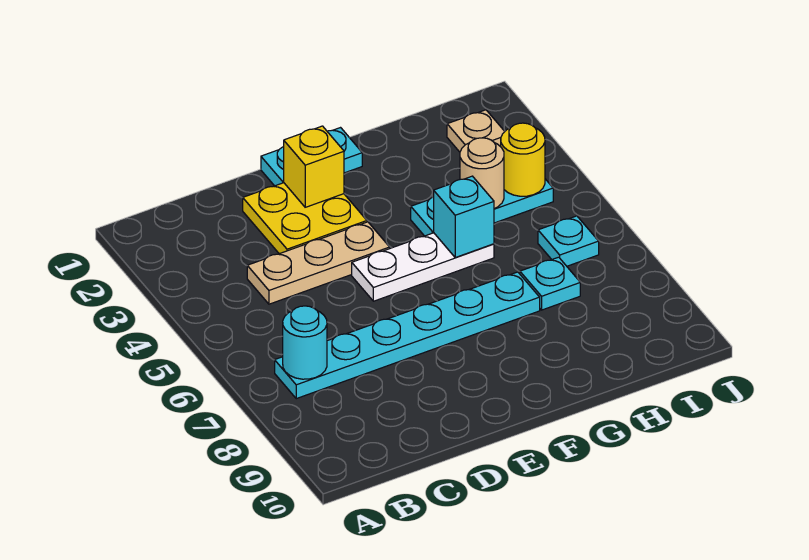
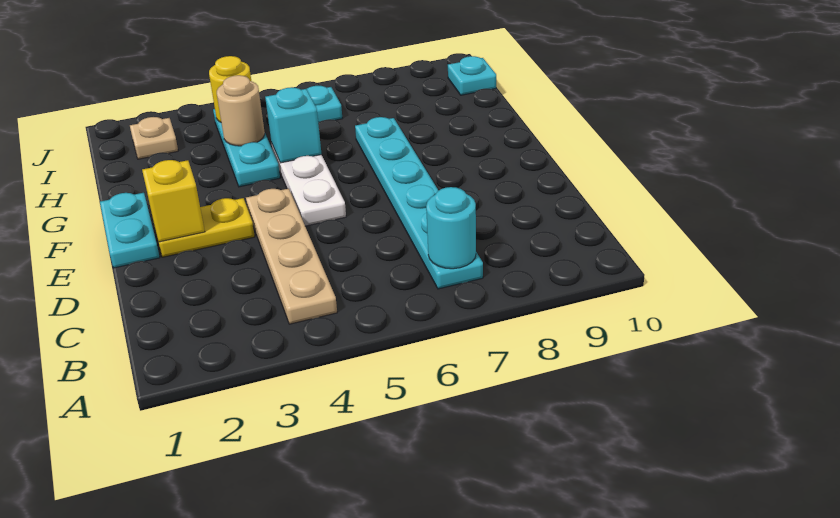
tan 1x3 plate [247,222,390,304] -> tan 1x4 plate [246,189,337,324]
yellow 2x2 plate [243,183,367,254] -> yellow 1x2 plate [154,198,255,257]
cyan 1x1 plate [520,257,580,310] -> cyan 1x1 plate moved to [448,56,496,95]

